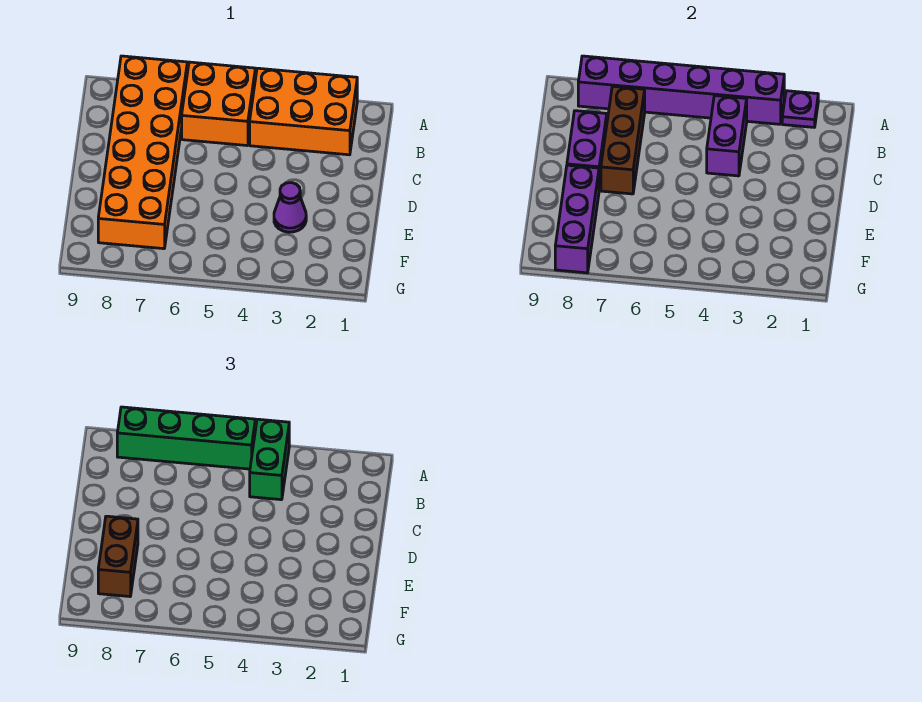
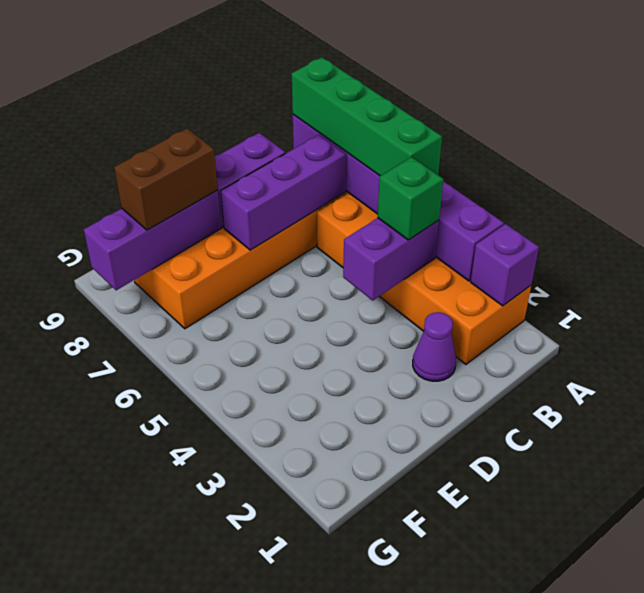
purple 1x1 plate [782,91,818,127] -> purple 1x1 brick [471,224,539,306]
green 1x2 brick [250,419,289,500] -> green 1x1 brick [378,157,443,240]
brown 1x3 brick [601,86,645,194] -> purple 1x3 brick [221,135,346,250]
purple 1x1 cone [274,183,306,232] -> purple 1x1 cone moved to [413,312,456,381]

